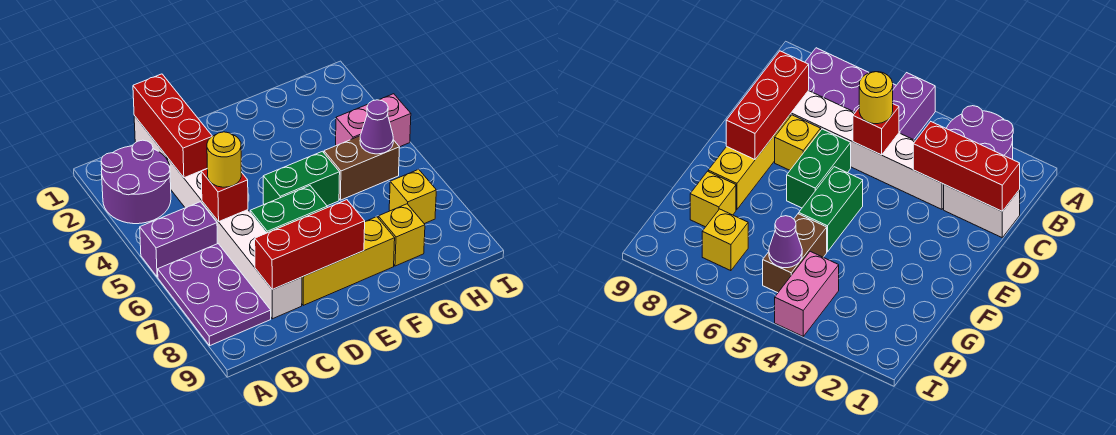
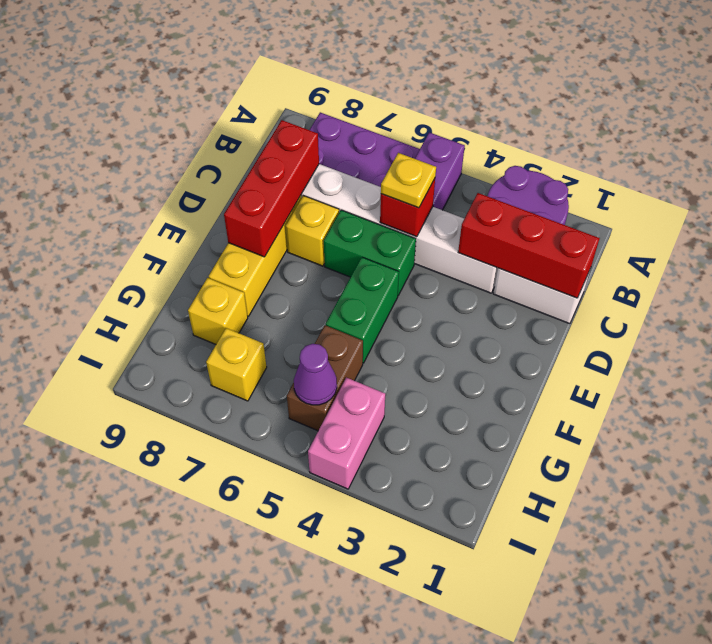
yellow 1x1 round brick [207,132,241,187] -> yellow 1x1 plate [381,153,436,208]
green 1x2 brick [250,186,327,233] -> green 1x2 brick turned to [324,210,416,295]

